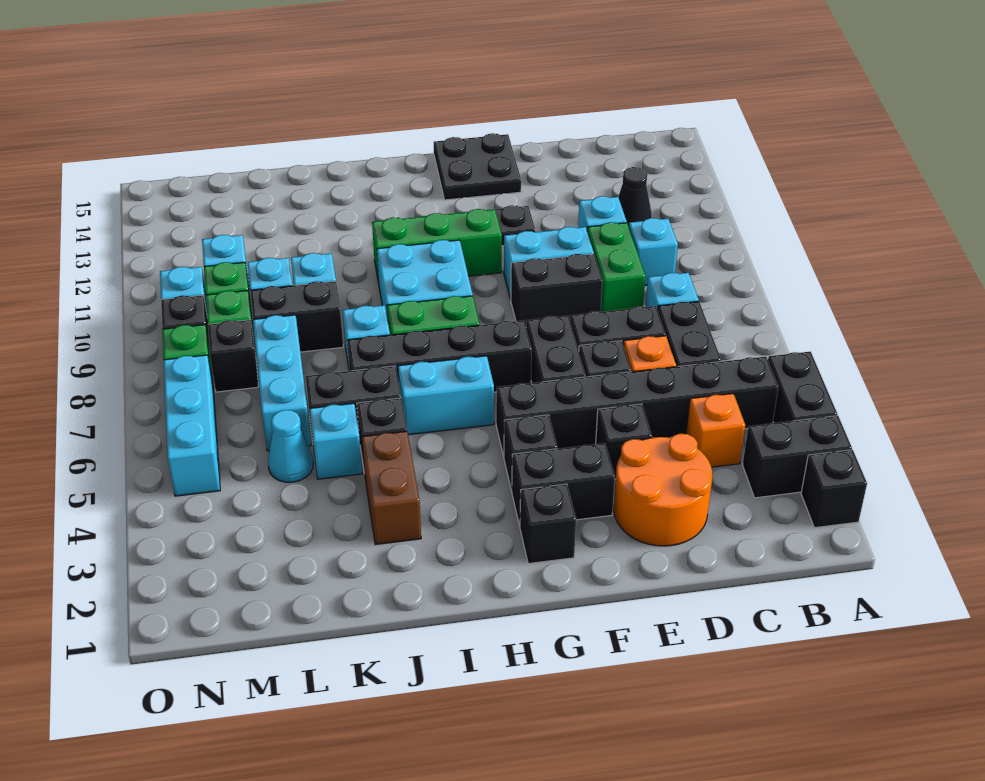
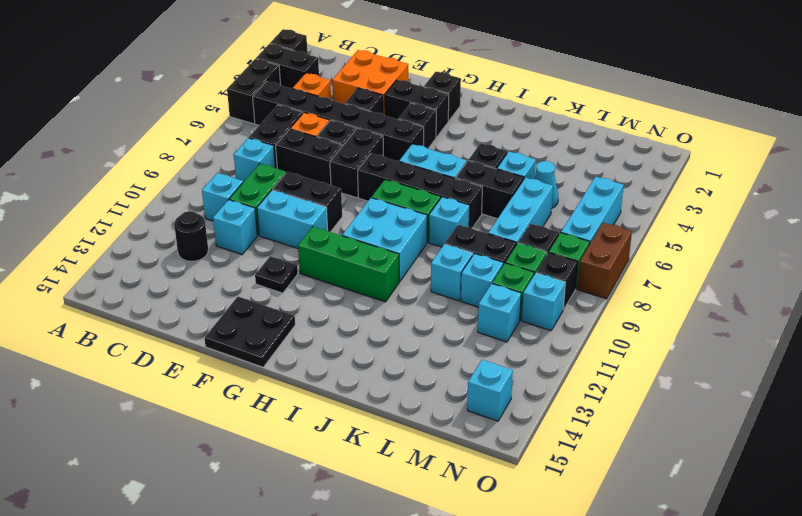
black 1x1 cone [618,167,652,227] -> black 1x1 round brick [174,211,208,261]
orange 2x2 round brick [614,434,712,546] -> orange 2x2 brick [332,50,408,115]
brown 1x2 brick [362,431,421,545] -> brown 1x2 brick moved to [577,223,632,299]
none -> cyan 1x1 brick [467,360,513,421]

